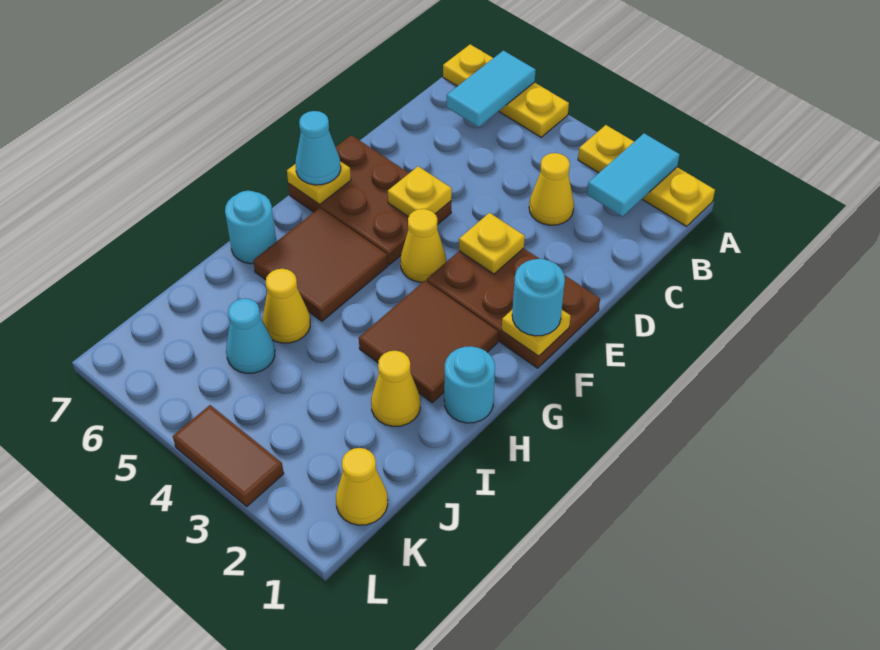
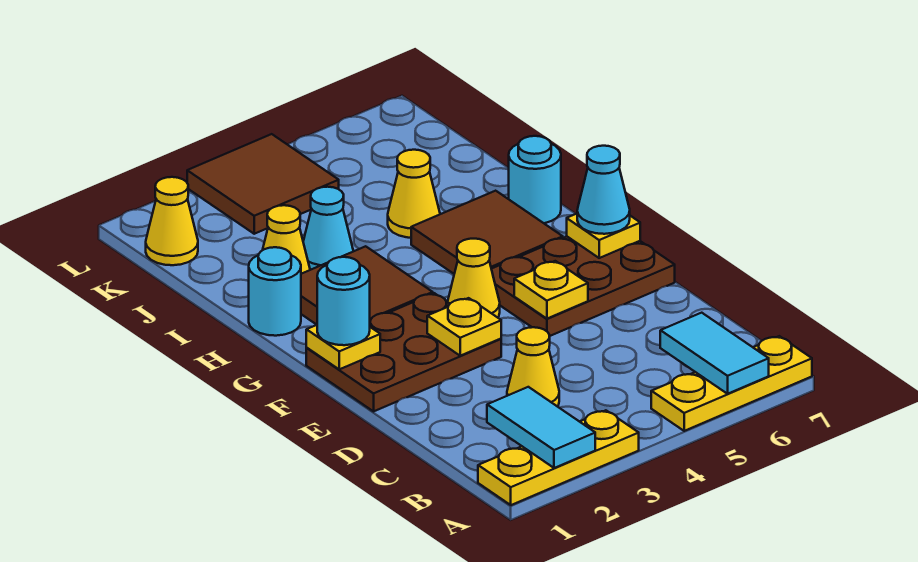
cyan 1x1 cone [226,298,275,373] -> cyan 1x1 cone moved to [303,187,353,270]
brown 1x2 tile [173,405,284,506] -> brown 2x2 tile [187,134,339,234]

